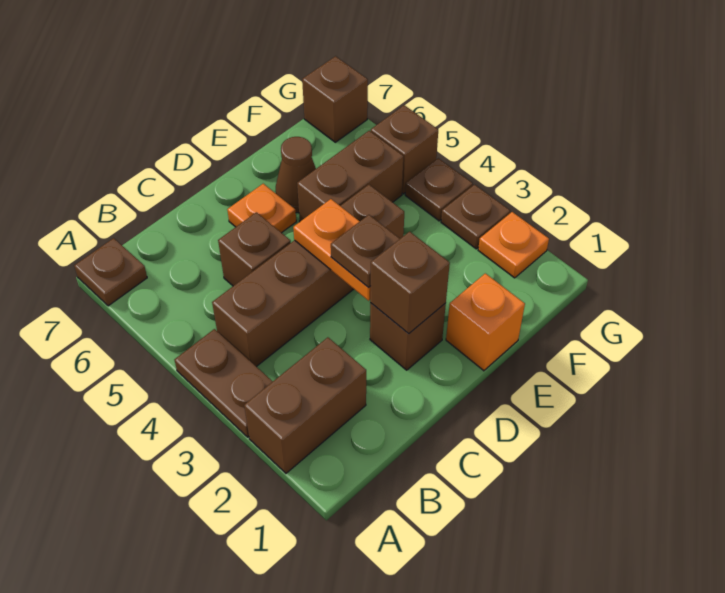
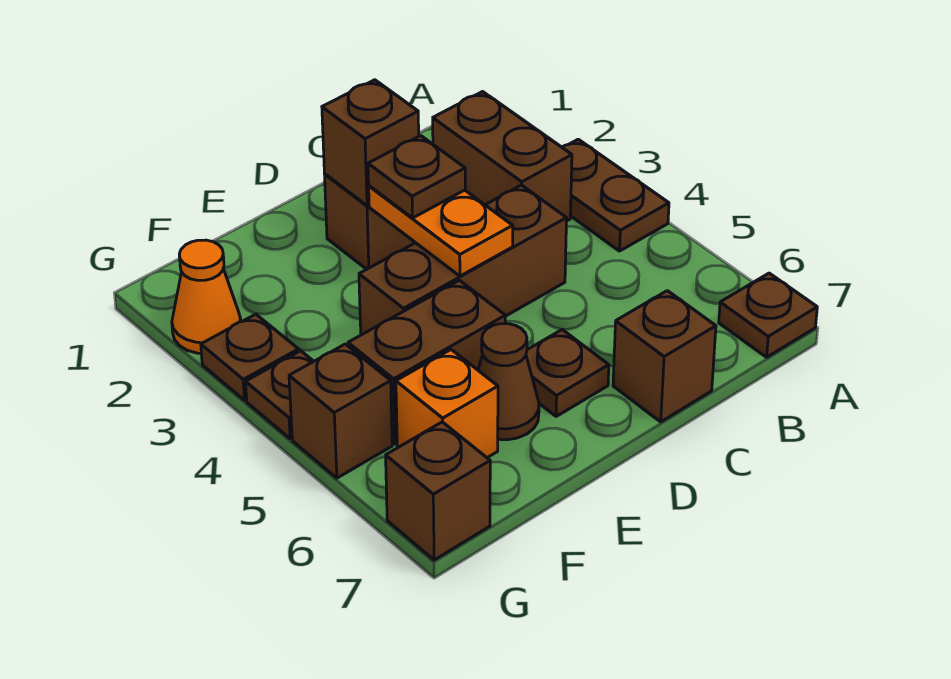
brown 1x2 brick [244,337,366,473] -> brown 1x2 brick turned to [433,92,572,221]
brown 1x4 brick [212,185,404,367] -> brown 1x3 brick [359,185,567,335]
brown 1x1 brick [218,212,291,286] -> brown 1x1 brick moved to [613,291,716,422]
orange 1x1 plate [227,184,296,233] -> brown 1x1 plate [526,330,609,416]
orange 1x1 brick [446,273,525,371] -> orange 1x1 brick moved to [396,350,498,458]
orange 1x1 plate [478,212,549,278] -> orange 1x1 cone [172,240,241,353]

